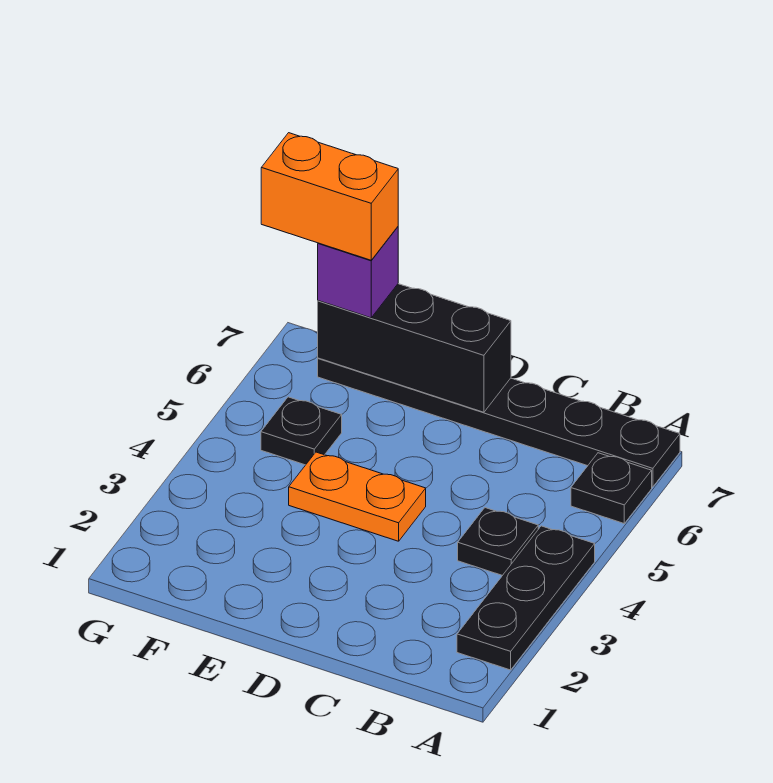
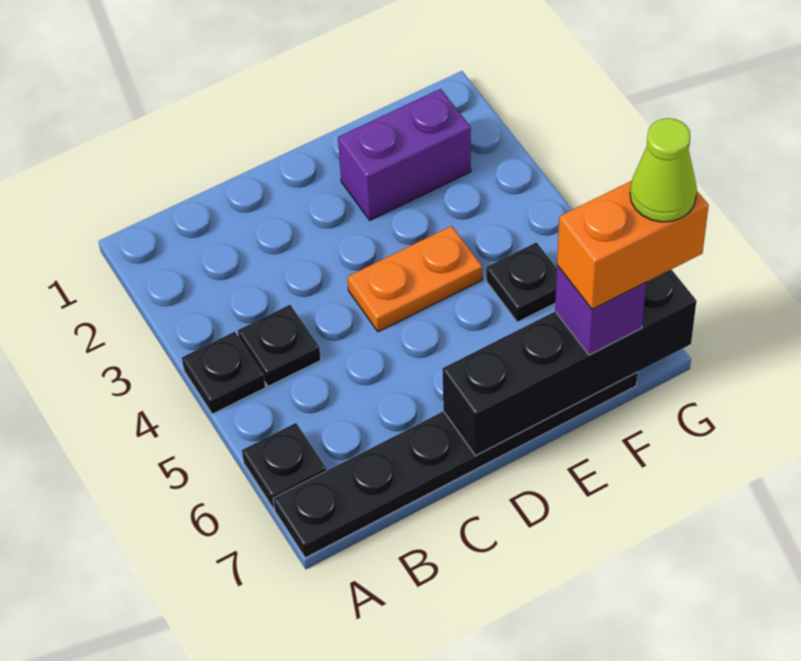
black 1x3 plate [457,526,595,670] -> black 1x1 plate [182,332,265,414]
black 1x3 brick [318,284,511,412] -> black 1x4 brick [442,270,696,456]
none -> purple 1x2 brick [338,89,471,220]
none -> lime 1x1 cone [630,118,697,222]

